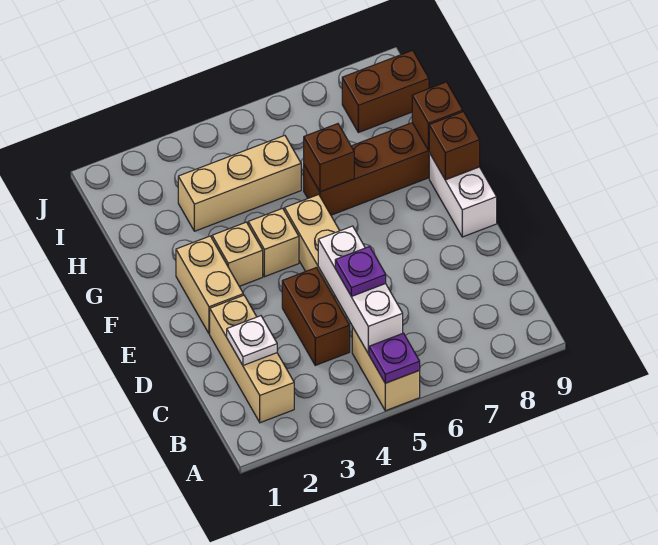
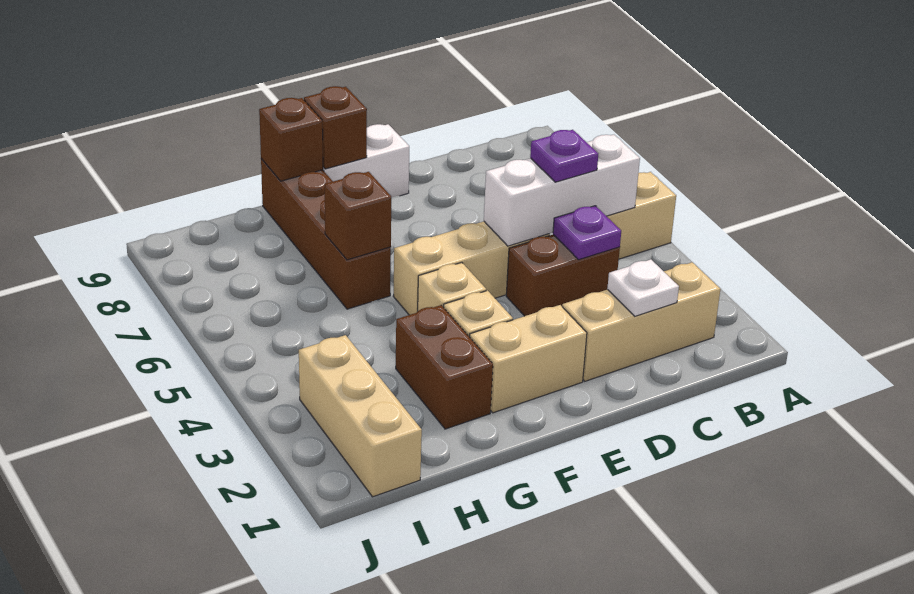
purple 1x1 plate [369,333,420,383] -> purple 1x1 plate moved to [553,206,621,260]
tan 1x3 brick [178,135,301,231] -> tan 1x3 brick moved to [299,335,422,497]
brown 1x2 brick [342,50,429,133] -> brown 1x2 brick moved to [396,305,493,429]

